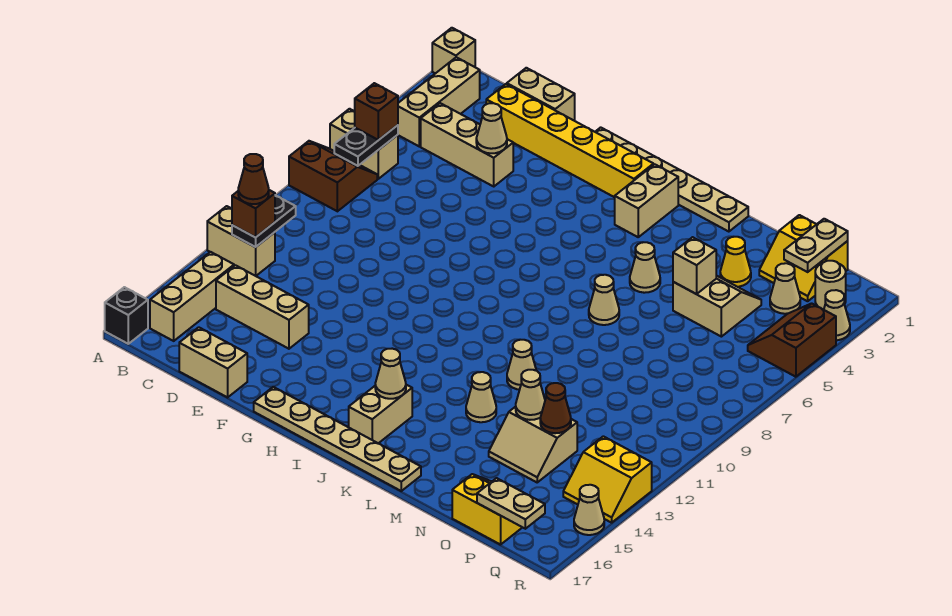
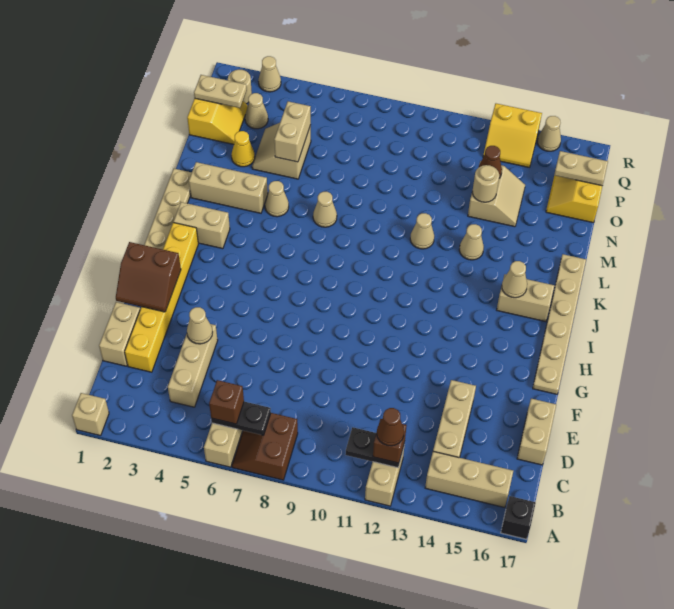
tan 1x3 brick [398,57,480,146] -> tan 1x3 brick moved to [189,162,268,213]
tan 1x1 brick [673,237,716,294] -> tan 1x2 brick [274,101,311,162]
tan 1x1 cone [516,370,545,420] -> tan 1x1 round brick [472,165,499,202]
tan 1x2 plate [477,478,545,529] -> tan 1x2 plate turned to [554,151,608,186]
brown 2x2 slope [748,303,836,377] -> brown 2x2 slope moved to [116,242,181,312]
yellow 2x2 slope [563,436,652,523] -> yellow 2x2 slope turned to [483,104,542,167]

